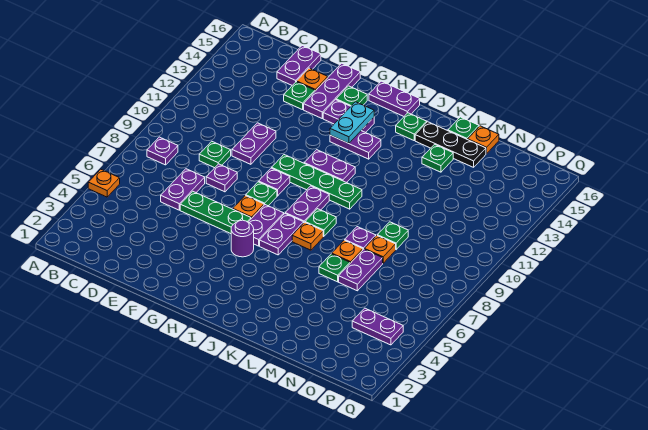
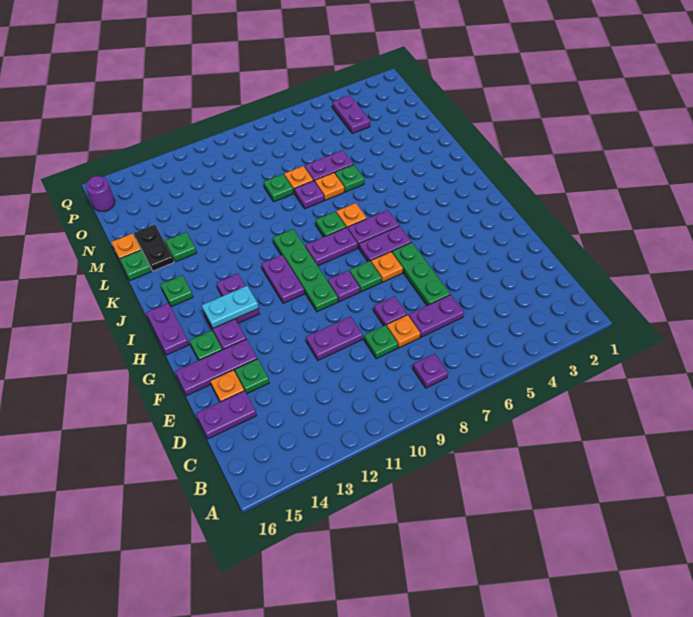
orange 1x1 plate [88,169,120,197] -> orange 1x1 plate moved to [387,315,420,348]
purple 1x1 round brick [231,220,254,257] -> purple 1x1 round brick moved to [86,176,115,211]
black 1x3 plate [415,122,486,167] -> black 1x2 plate [134,225,174,271]

